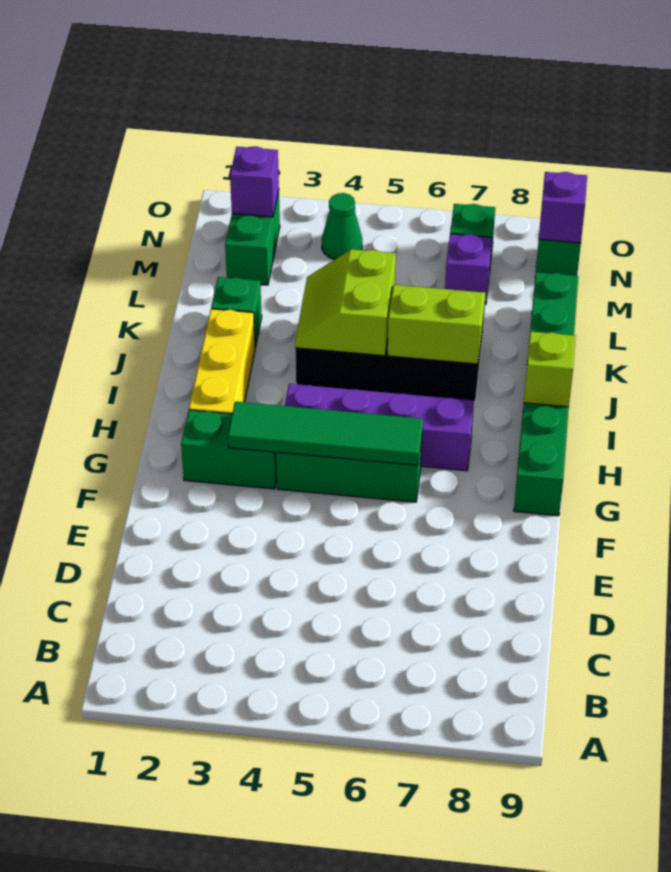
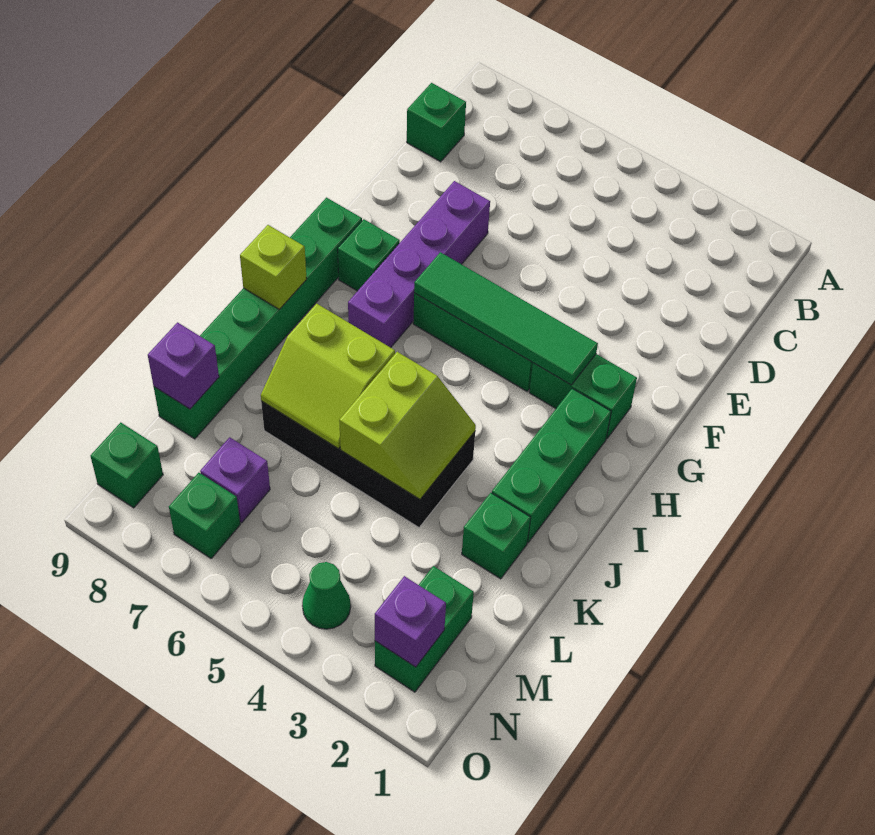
none -> green 1x1 brick [407,83,466,162]
none -> green 1x1 brick [338,219,400,291]
yellow 1x3 brick [189,309,255,414] -> green 1x3 brick [492,388,611,542]
purple 1x4 brick [285,384,474,471] -> purple 1x4 brick turned to [348,181,490,348]
purple 1x1 brick [539,172,587,243] -> purple 1x1 brick moved to [148,322,219,409]

